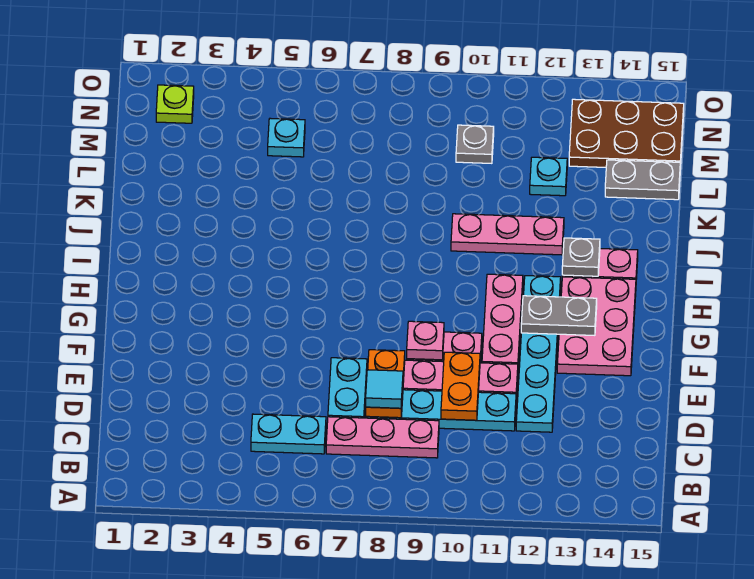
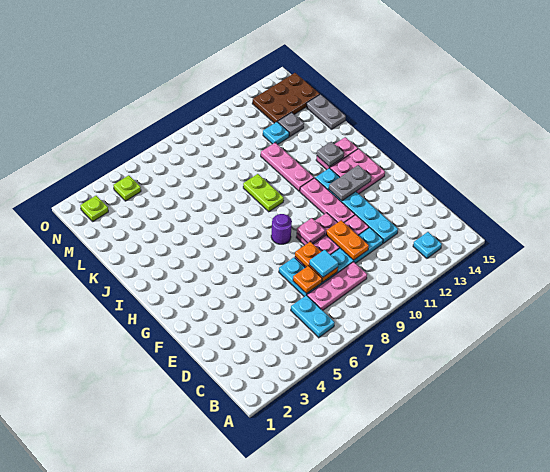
cyan 1x2 plate [251,414,326,454] -> cyan 1x2 plate turned to [291,295,335,338]
none -> orange 1x1 plate [293,266,322,294]
pink 2x3 plate [557,277,636,376] -> pink 2x2 plate [330,149,385,194]
none -> purple 1x1 round brick [271,214,292,244]
none -> lime 1x2 plate [243,174,284,212]
pink 1x3 plate [451,214,564,255] -> pink 1x3 plate turned to [261,143,314,191]
grey 1x2 plate [605,160,680,200] -> grey 1x2 plate turned to [306,94,346,129]
cyan 1x1 plate [268,118,305,157] -> cyan 1x1 plate moved to [413,232,442,258]
grey 1x1 plate [456,125,494,163] -> grey 1x1 plate moved to [278,112,304,137]
none -> lime 1x1 plate [113,175,141,201]

